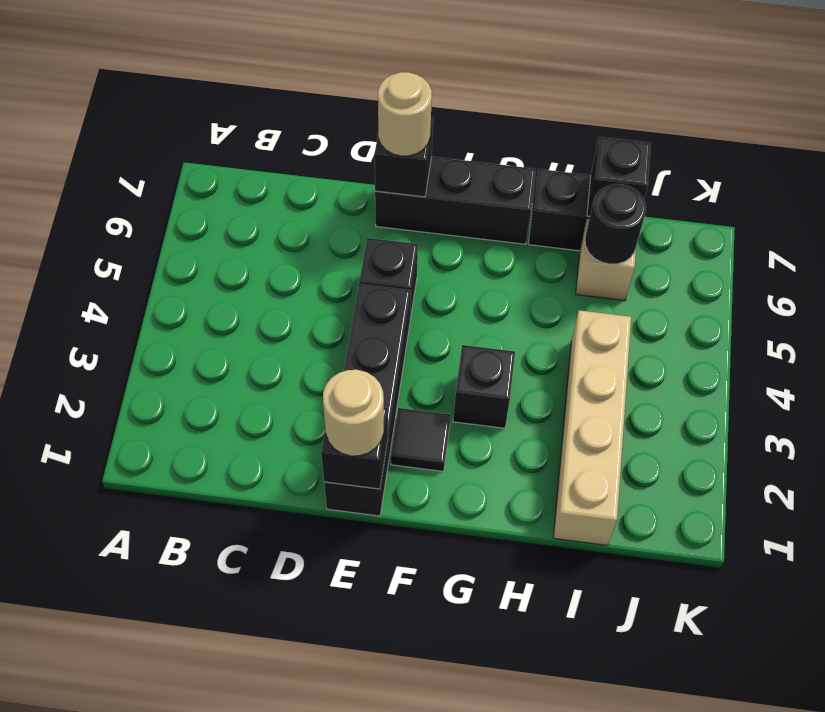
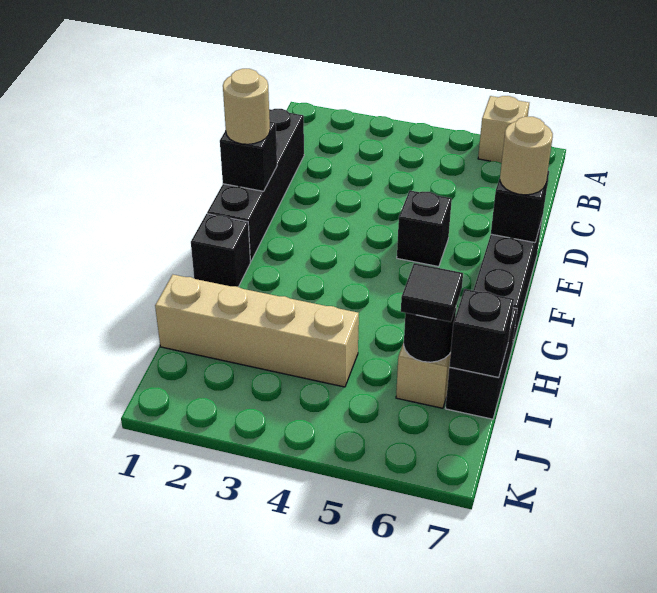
none -> tan 1x1 brick [478,96,529,163]
black 1x4 brick [324,284,411,516] -> black 1x4 brick turned to [207,109,304,261]
black 1x1 tile [391,408,451,471] -> black 1x1 tile moved to [401,263,463,322]
black 1x1 brick [453,345,515,428] -> black 1x1 brick moved to [191,214,251,287]

